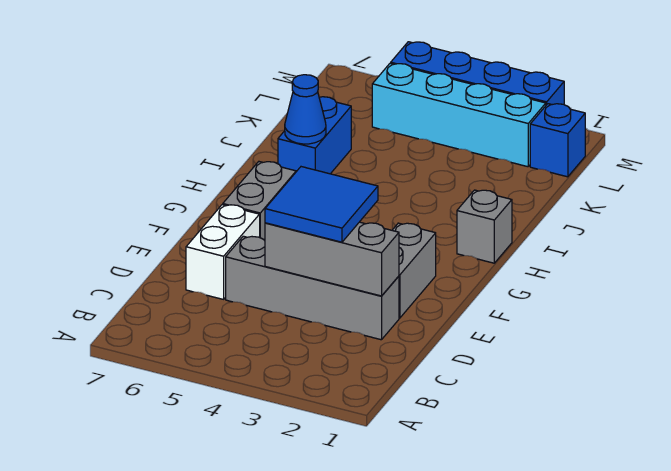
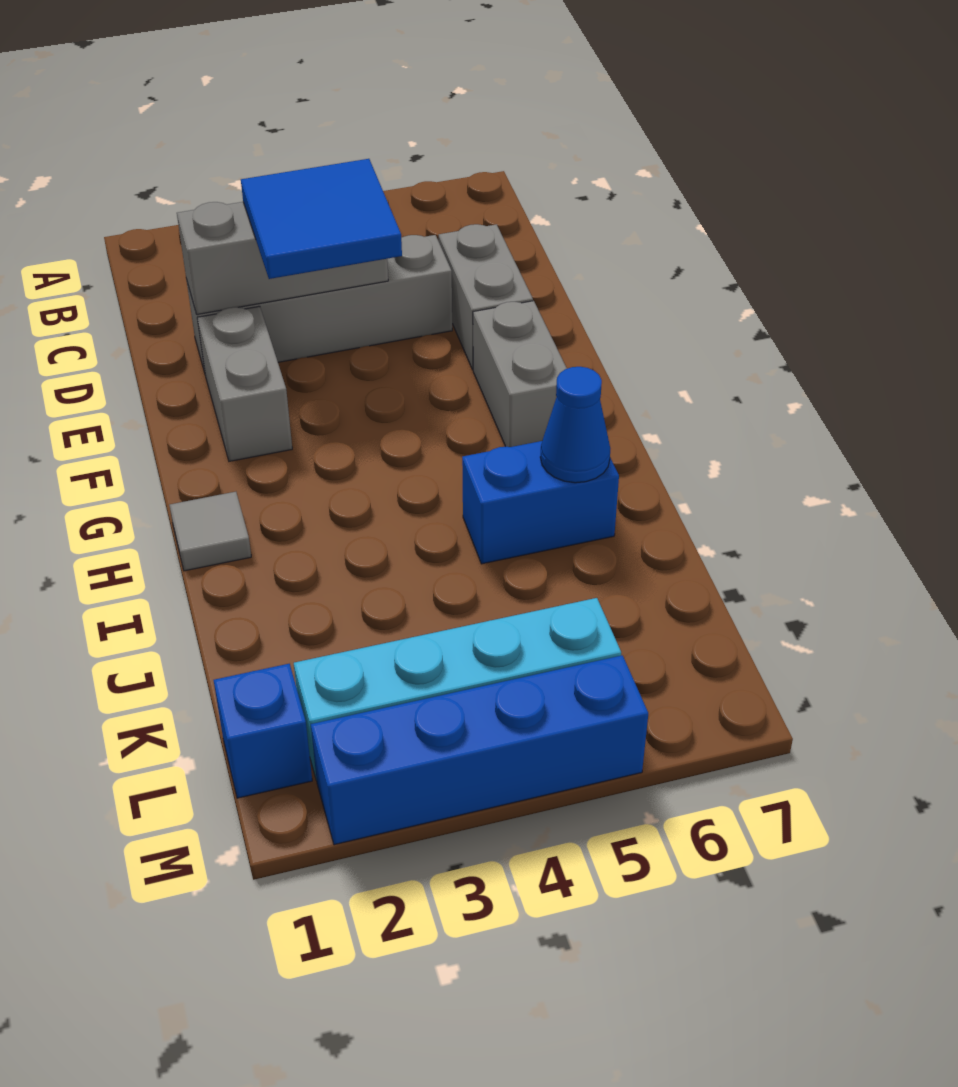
white 1x2 brick [186,205,260,299] -> grey 1x2 brick [439,224,533,370]
grey 1x1 brick [457,190,512,263] -> grey 1x1 tile [169,492,251,571]
blue 1x2 brick [278,97,351,174] -> blue 1x2 brick turned to [462,441,619,564]

